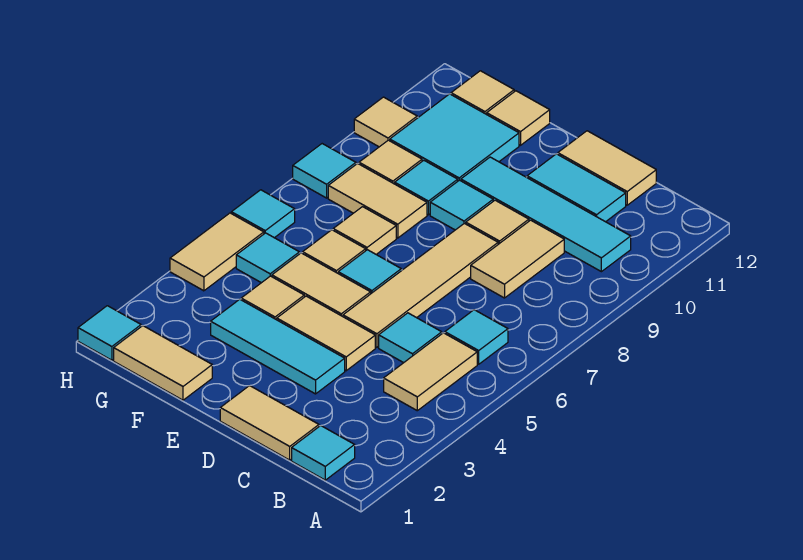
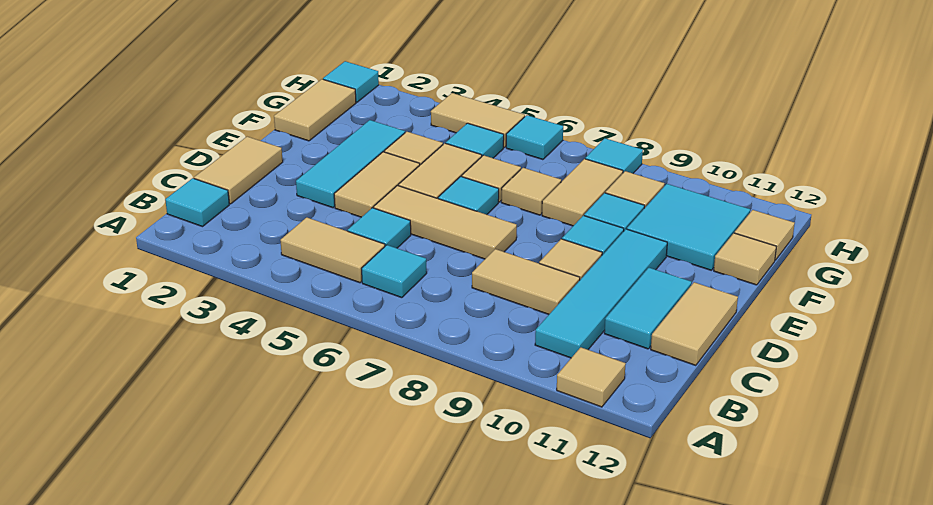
tan 1x4 tile [343,223,498,347] -> tan 1x3 tile [373,186,517,259]
tan 1x1 tile [354,97,417,147] -> tan 1x1 tile moved to [557,347,626,407]

